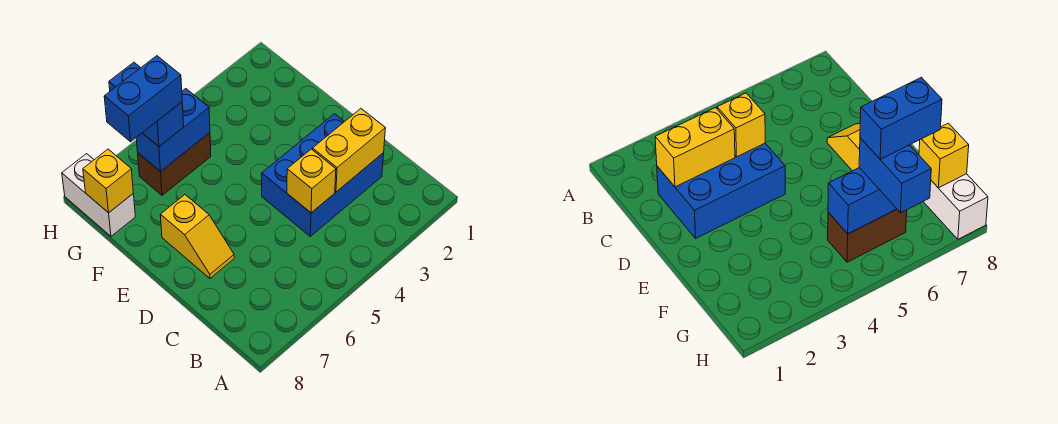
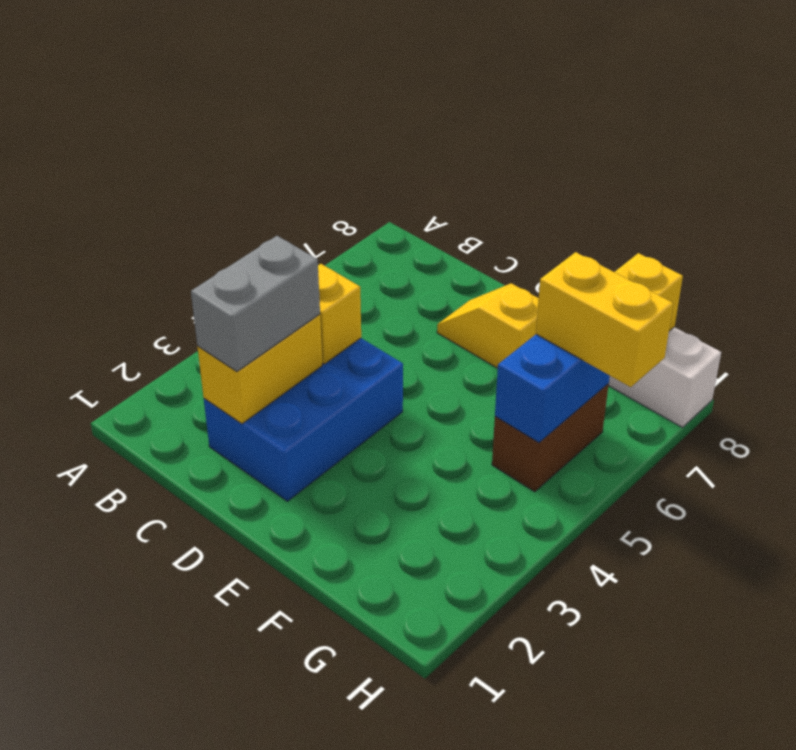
none -> grey 1x2 brick [191,236,320,372]
blue 1x2 brick [109,62,184,146] -> yellow 1x2 brick [536,252,673,387]
blue 1x2 brick [104,56,182,142] -> none

